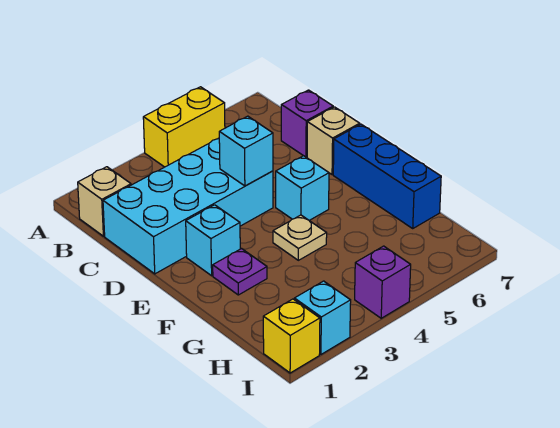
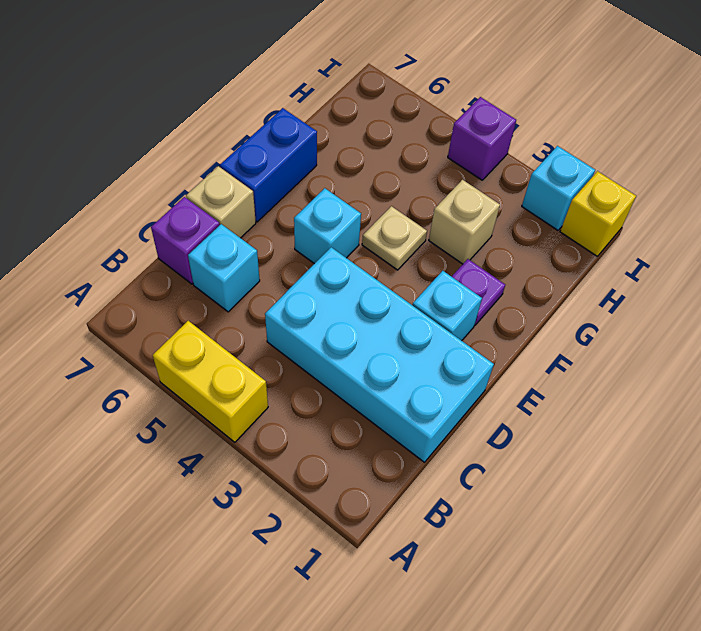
tan 1x1 brick [78,167,131,236] -> tan 1x1 brick moved to [429,180,500,264]
cyan 1x1 brick [219,116,273,186] -> cyan 1x1 brick moved to [188,224,260,312]
blue 1x3 brick [333,124,441,228] -> blue 1x2 brick [220,108,317,222]

